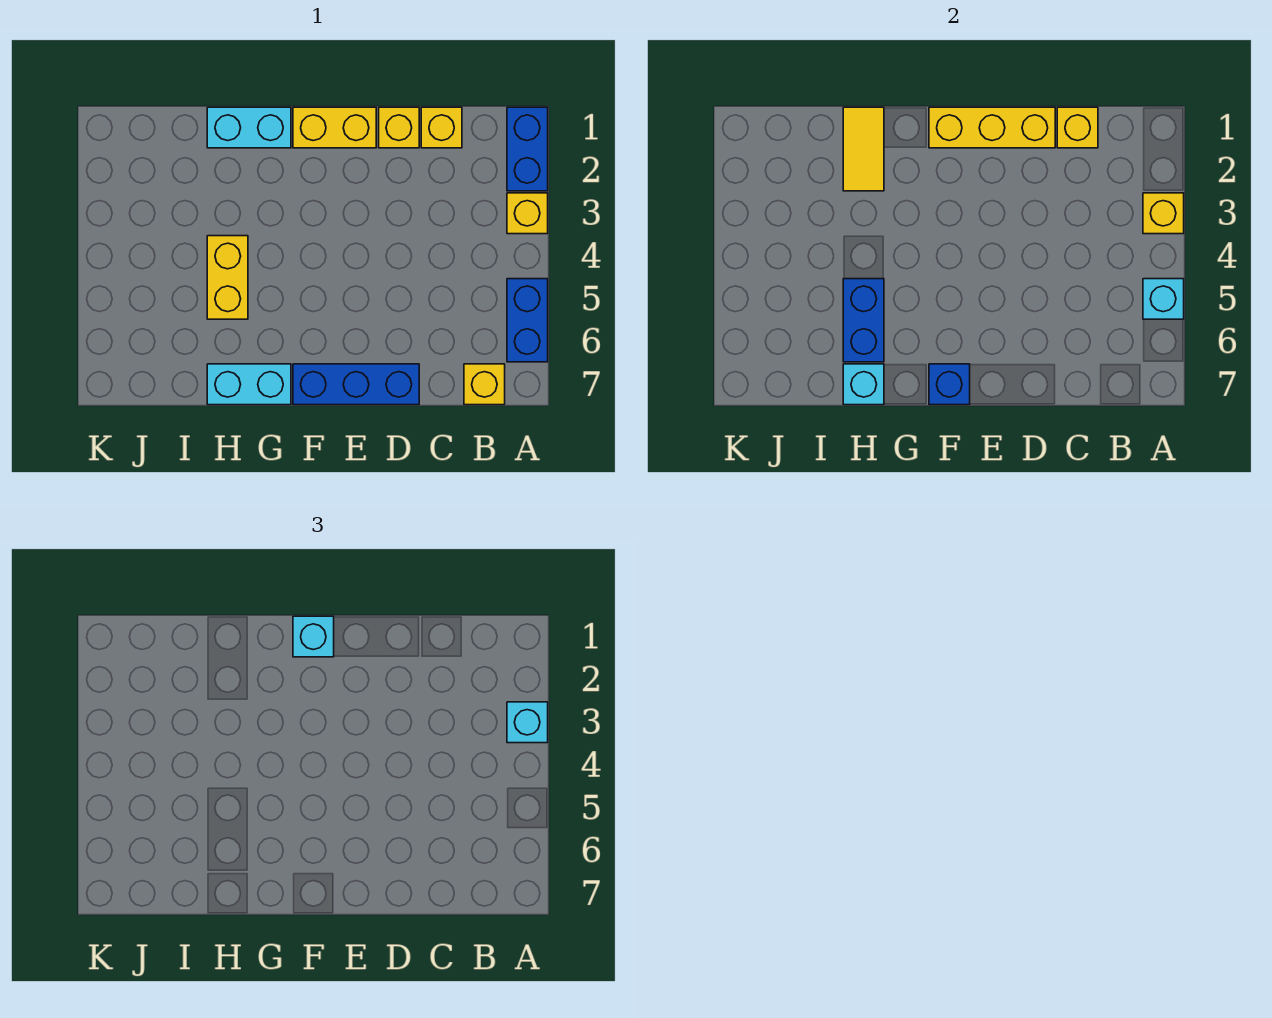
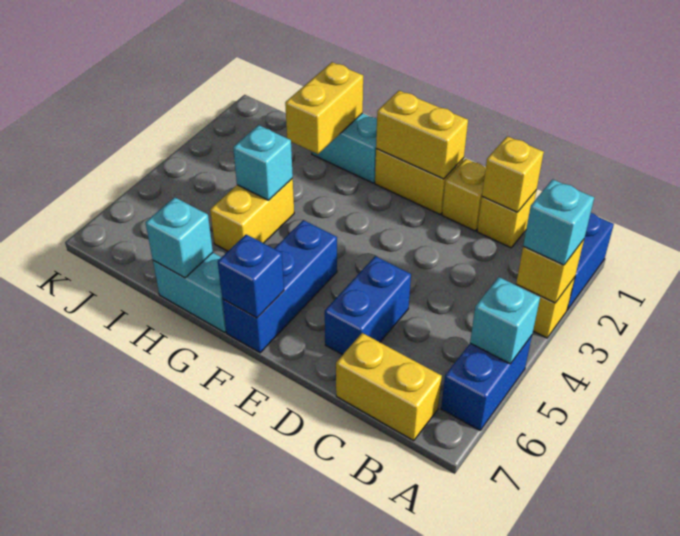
yellow 1x1 brick [464,364,505,405] -> yellow 1x2 brick [336,333,442,441]
yellow 1x3 brick [929,107,1055,148] -> yellow 1x2 brick [376,91,468,179]
blue 1x3 brick [293,364,419,405] -> blue 1x3 brick turned to [222,220,337,353]
cyan 1x1 brick [293,616,334,657] -> cyan 1x1 brick moved to [233,125,293,200]
yellow 1x2 tile [843,107,884,191] -> yellow 1x2 brick [285,62,363,154]
blue 1x2 brick [843,279,884,362] -> blue 1x2 brick moved to [325,256,411,355]

